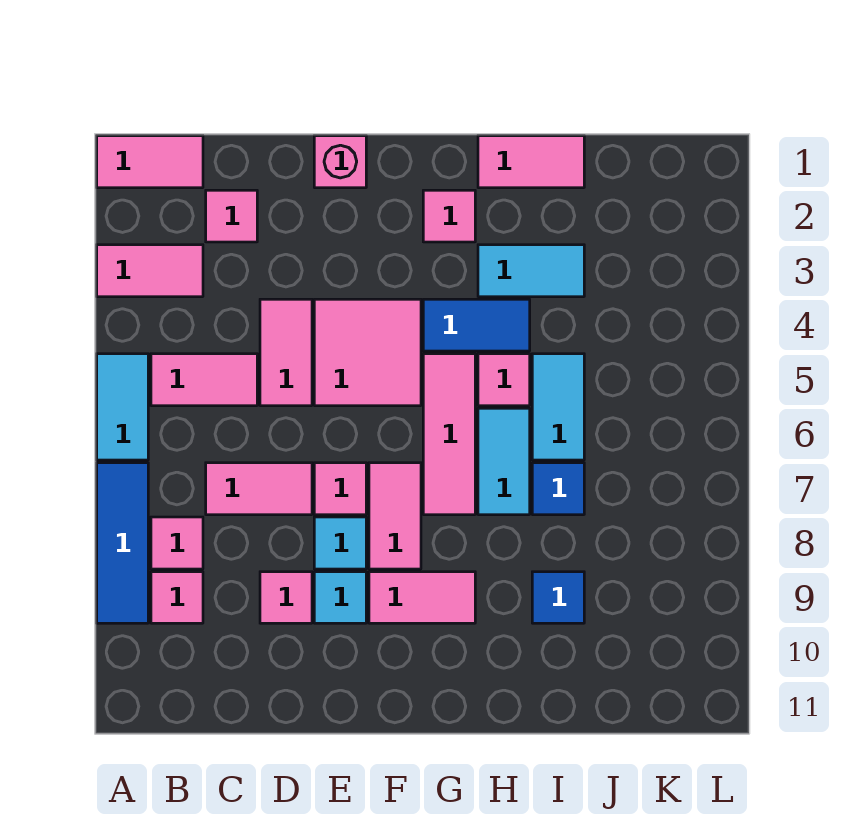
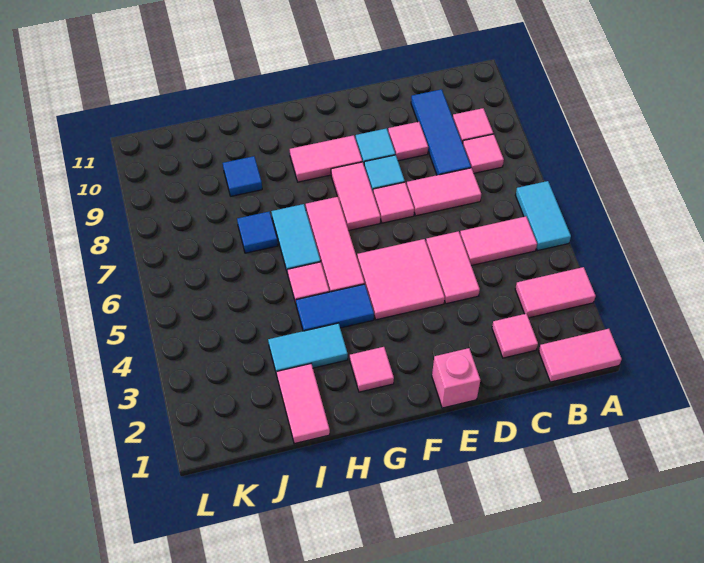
blue 1x3 tile [97,463,148,623] -> blue 1x3 tile moved to [411,89,471,175]
pink 1x2 tile [478,136,584,188] -> pink 1x2 tile turned to [277,364,330,444]
cyan 1x2 tile [532,354,584,460] -> none

